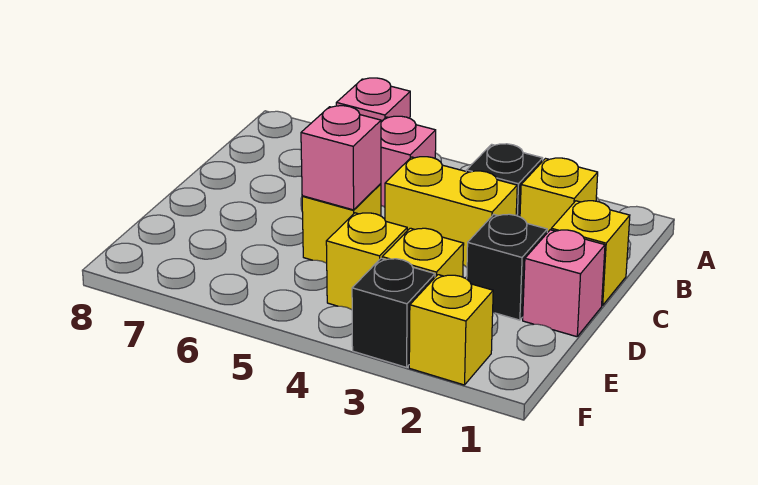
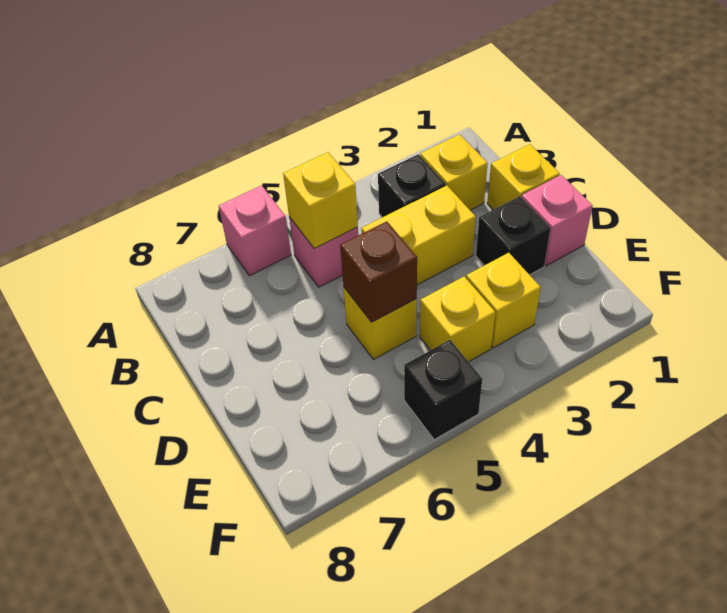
pink 1x1 brick [301,106,381,210] -> brown 1x1 brick [340,221,417,322]
yellow 1x1 brick [409,275,493,385] -> yellow 1x1 brick moved to [283,152,358,249]
black 1x1 brick [352,258,435,367] -> black 1x1 brick moved to [404,340,482,440]

